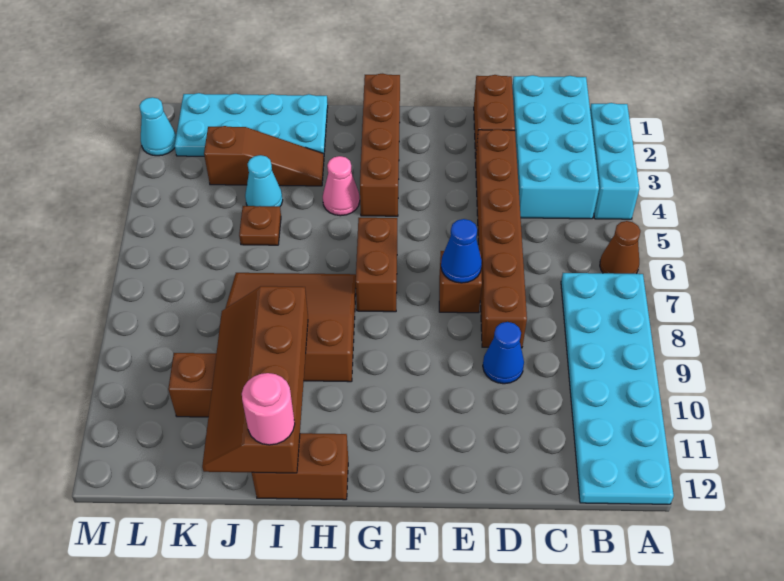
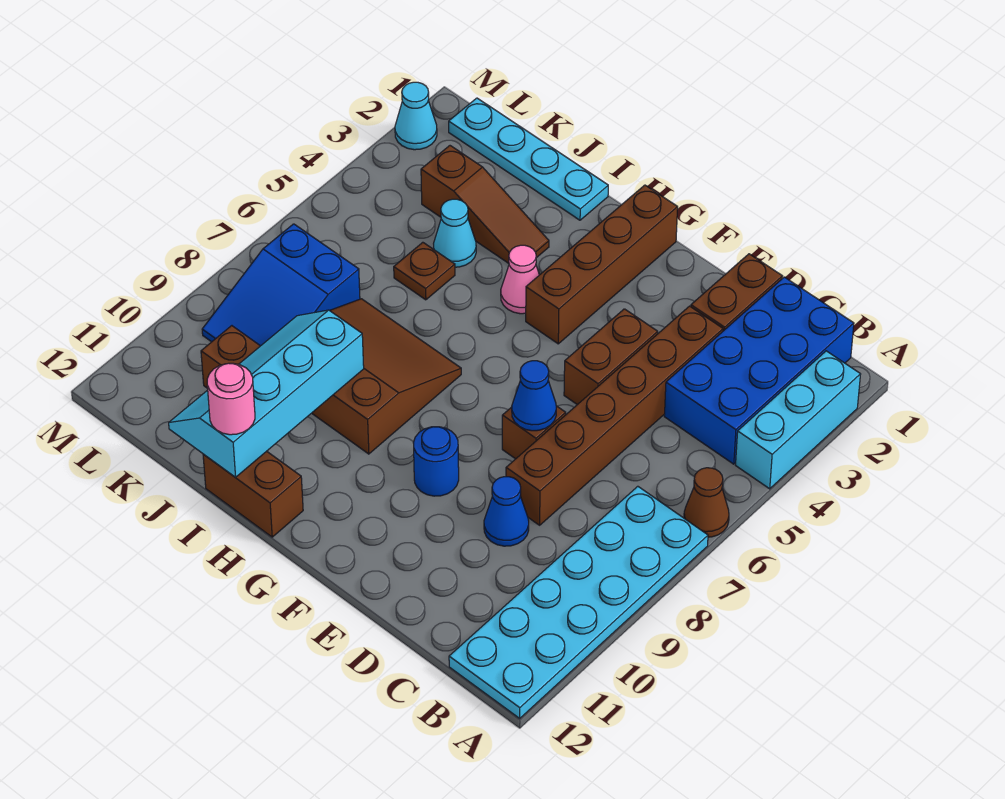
cyan 2x4 brick [512,75,599,219] -> blue 2x4 brick [664,277,854,464]
none -> blue 1x1 round brick [413,427,459,496]
brown 1x2 brick [356,218,397,312] -> brown 1x2 brick moved to [564,309,658,405]
cyan 2x4 plate [175,93,328,156] -> cyan 1x4 plate [449,98,608,220]
brown 2x4 slope [202,286,308,473] -> cyan 2x4 slope [169,310,364,477]
none -> blue 2x3 slope [202,224,360,346]

